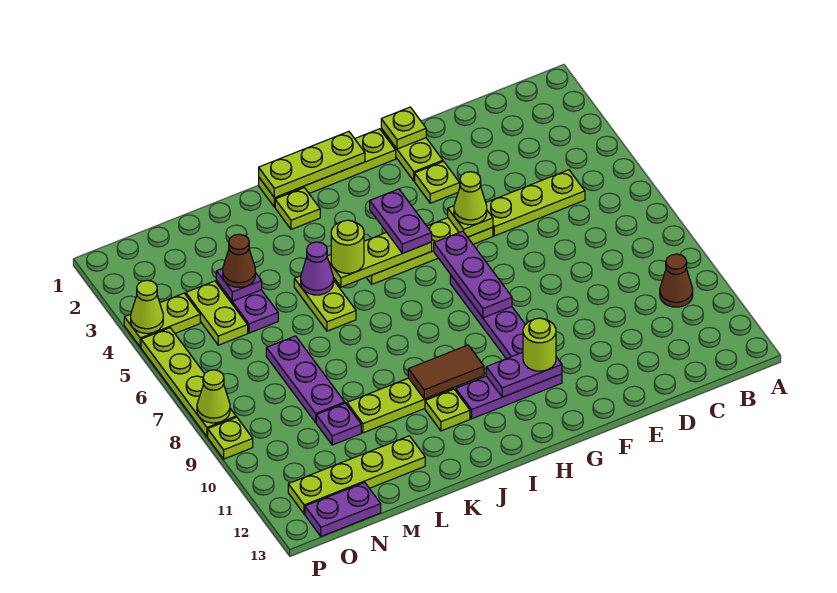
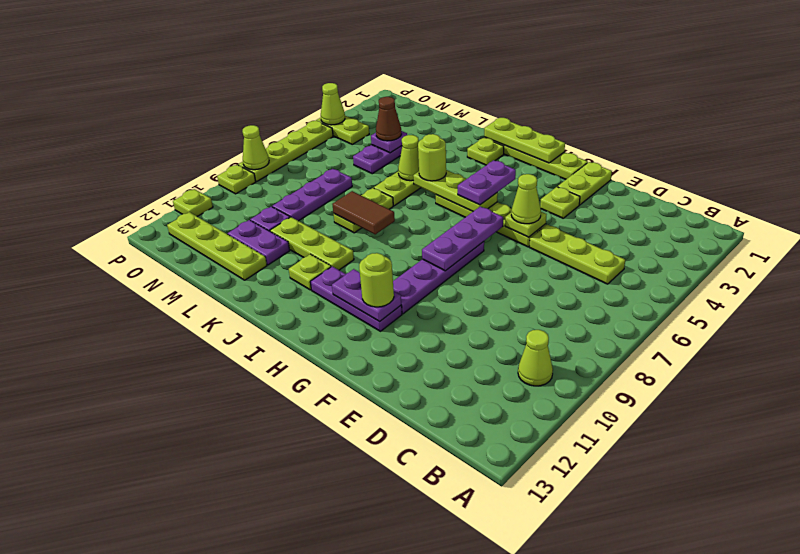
brown 1x1 cone [660,254,693,307] -> lime 1x1 cone [518,330,553,386]
lime 1x1 plate [381,107,426,149] -> lime 1x1 plate moved to [173,189,213,217]
brown 1x2 tile [408,345,484,399] -> brown 1x2 tile moved to [332,191,395,234]
purple 1x1 cone [301,242,333,295] -> lime 1x1 cone [398,135,419,181]
lime 1x2 plate [186,281,248,345] -> lime 1x2 plate moved to [334,188,393,233]
purple 1x2 plate [305,482,381,536] -> purple 1x2 plate moved to [228,220,290,265]

